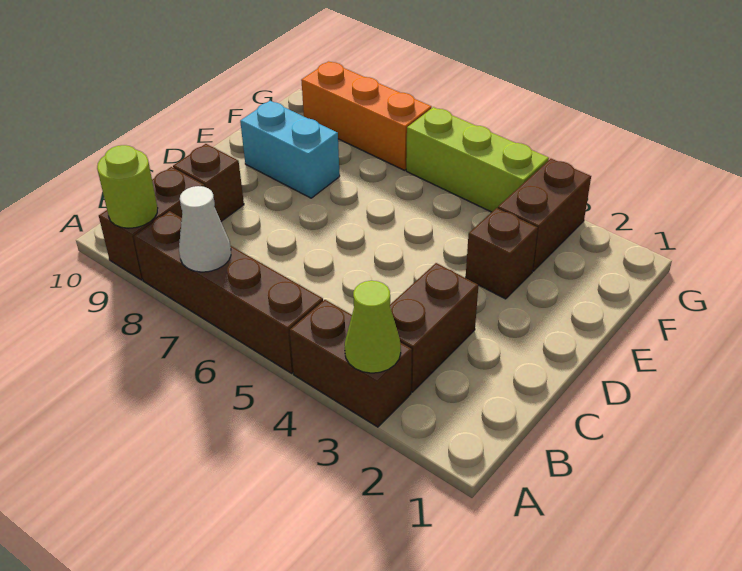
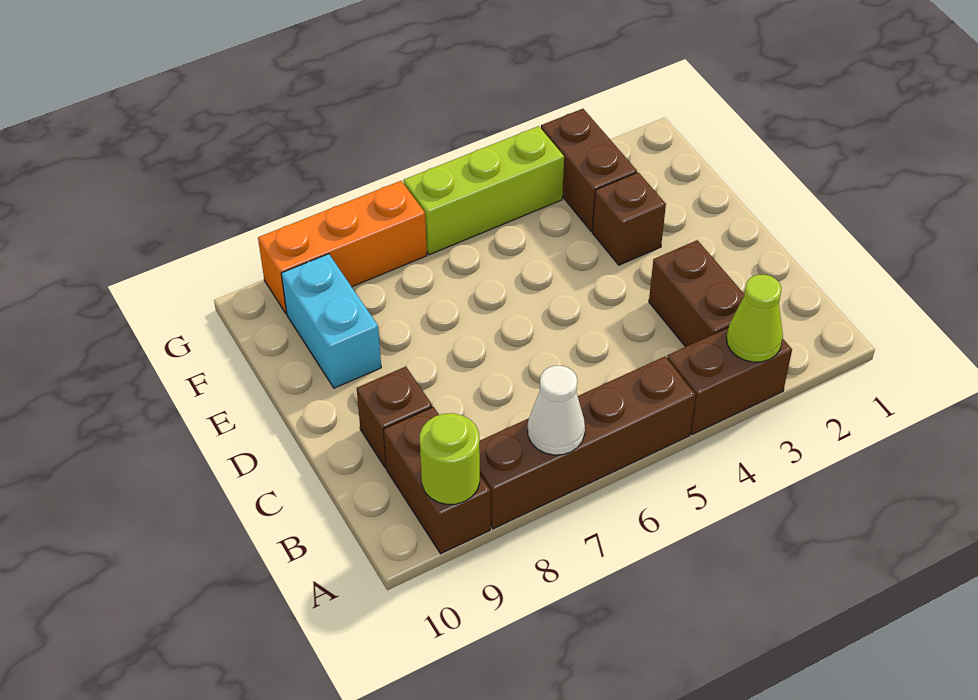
cyan 1x2 brick [240,101,340,198] -> cyan 1x2 brick turned to [281,254,381,388]

